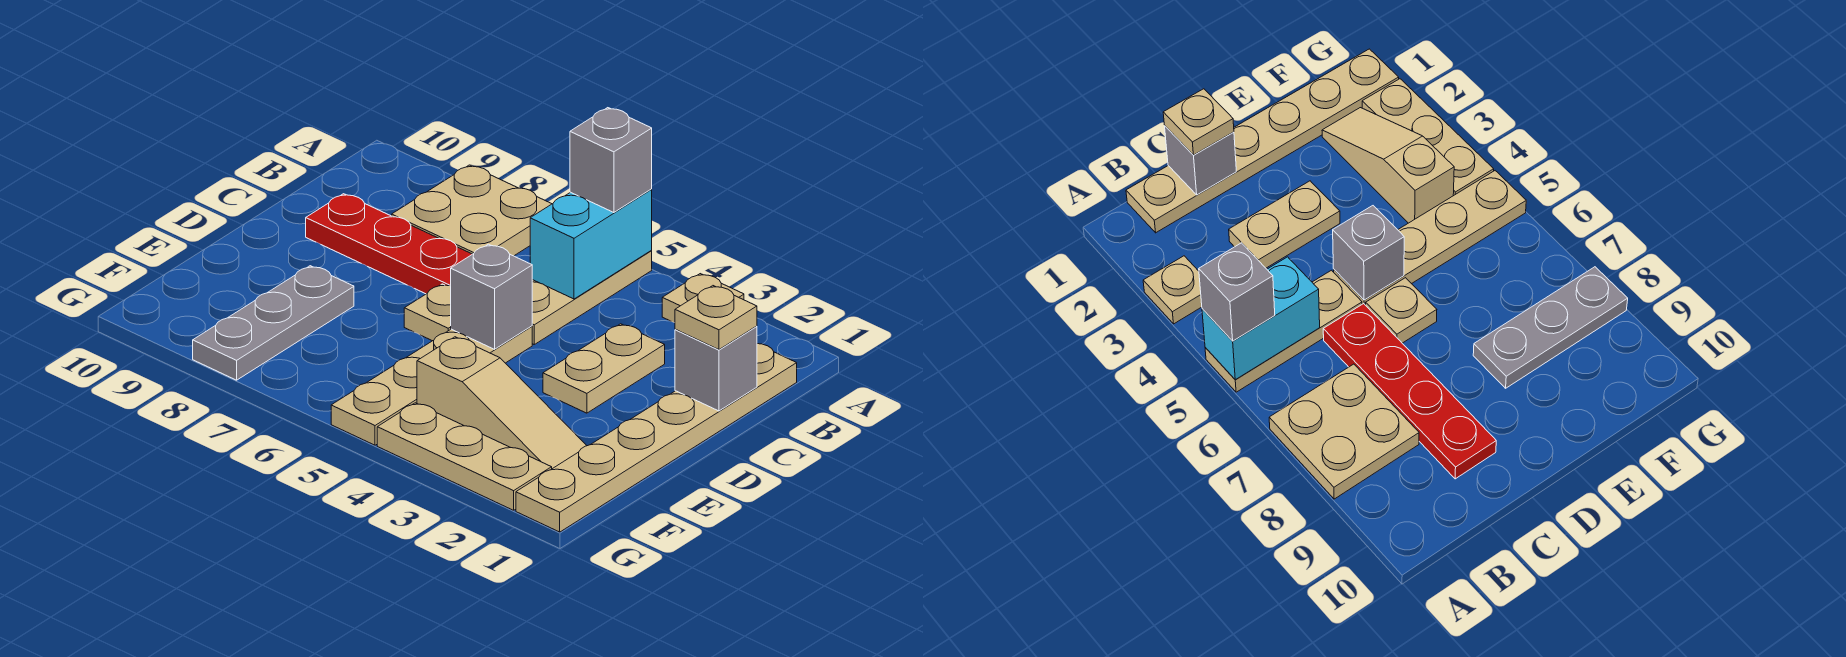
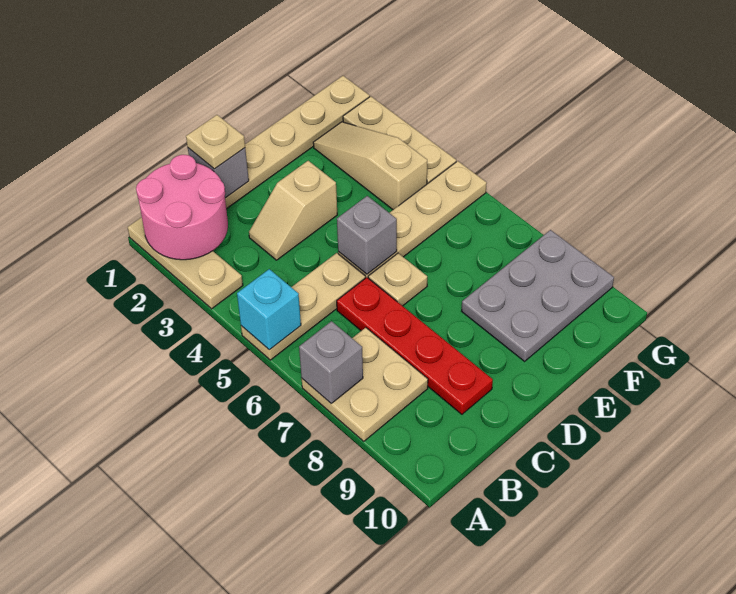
none -> pink 2x2 round brick [136,155,228,260]
tan 1x1 plate [662,274,744,323] -> tan 1x3 plate [128,217,243,309]
cyan 1x2 brick [530,190,652,299] -> cyan 1x1 brick [237,269,301,350]
grey 1x1 brick [570,108,652,213] -> grey 1x1 brick moved to [299,321,363,403]
tan 1x2 plate [543,324,665,413] -> tan 1x2 slope [249,161,337,260]
grey 1x3 plate [193,266,354,380] -> grey 2x3 plate [462,230,614,361]

